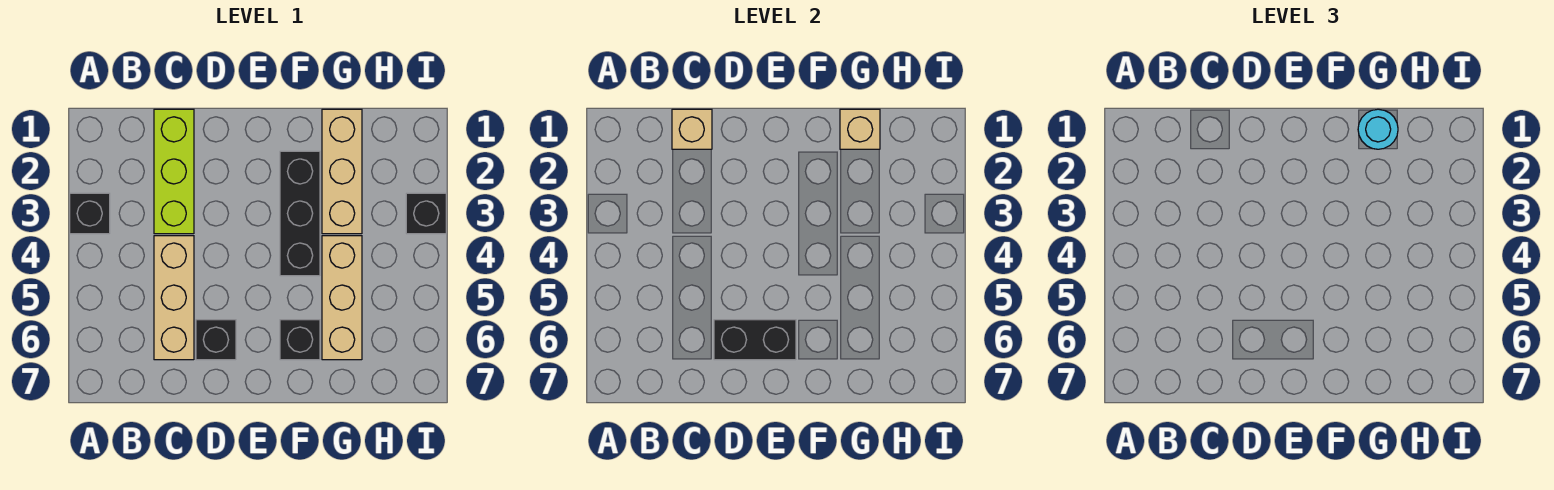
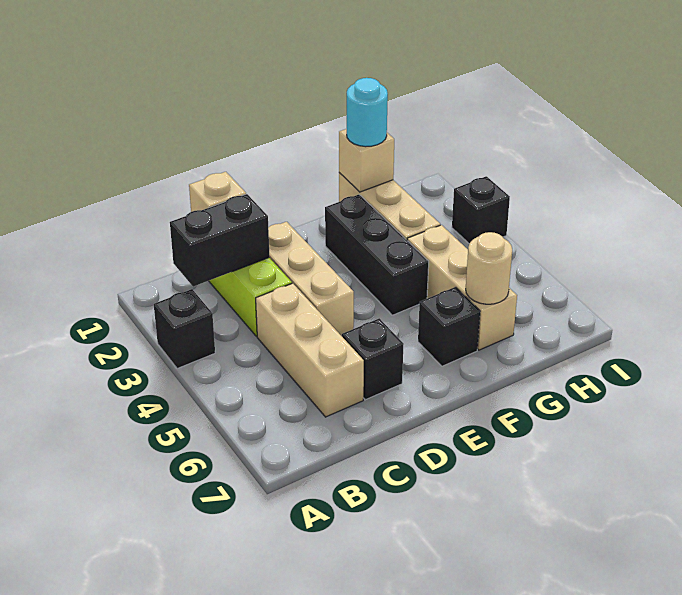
none -> tan 1x3 brick [268,222,354,336]
black 1x2 brick [714,320,796,360] -> black 1x2 brick moved to [170,194,270,287]
none -> tan 1x1 round brick [466,232,512,304]

